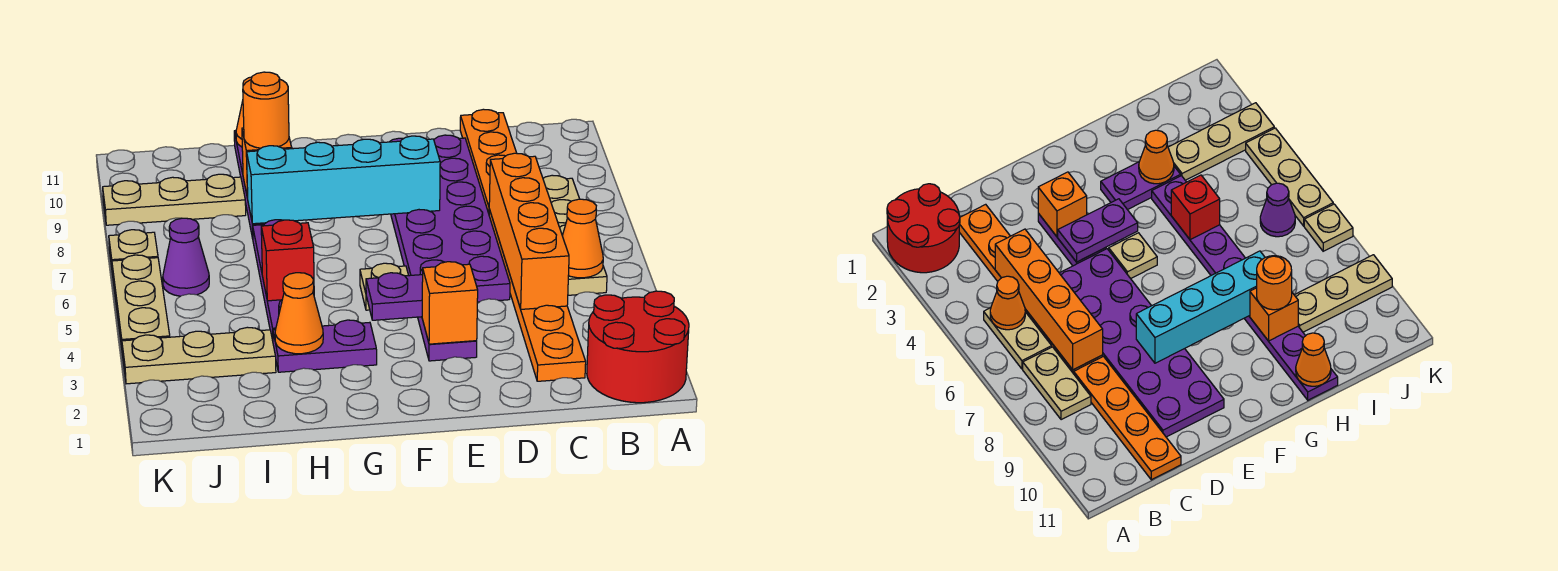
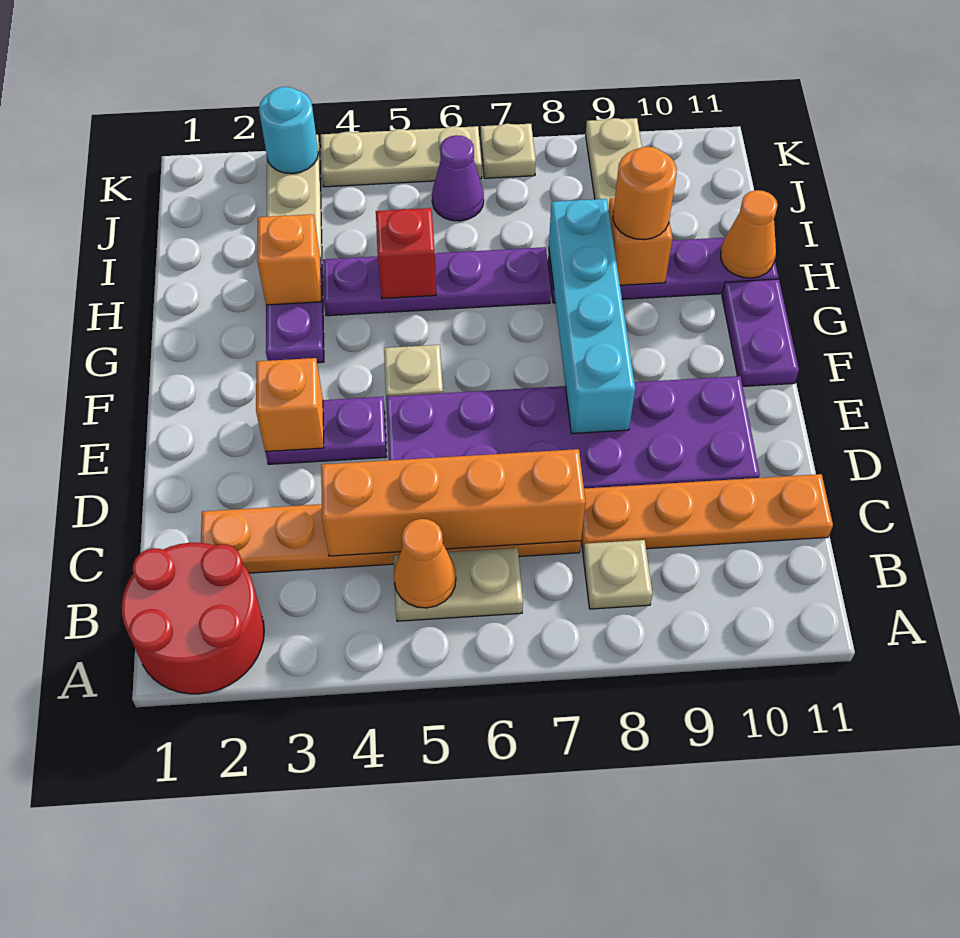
tan 1x2 plate [543,175,579,227] -> tan 1x1 plate [583,540,653,609]
purple 1x2 plate [366,273,423,320] -> purple 1x2 plate moved to [722,279,799,386]
orange 1x1 cone [275,273,323,354] -> orange 1x1 brick [257,214,321,305]
none -> cyan 1x1 round brick [259,87,318,174]

